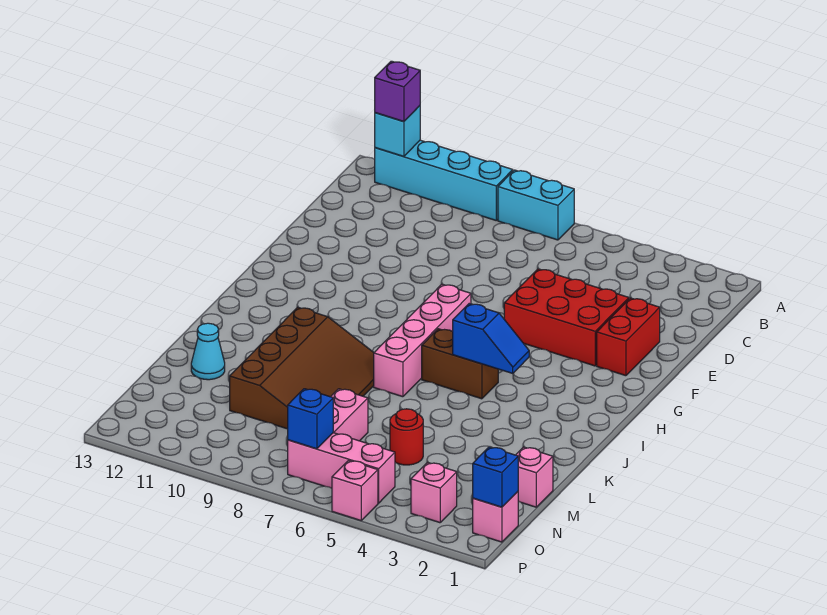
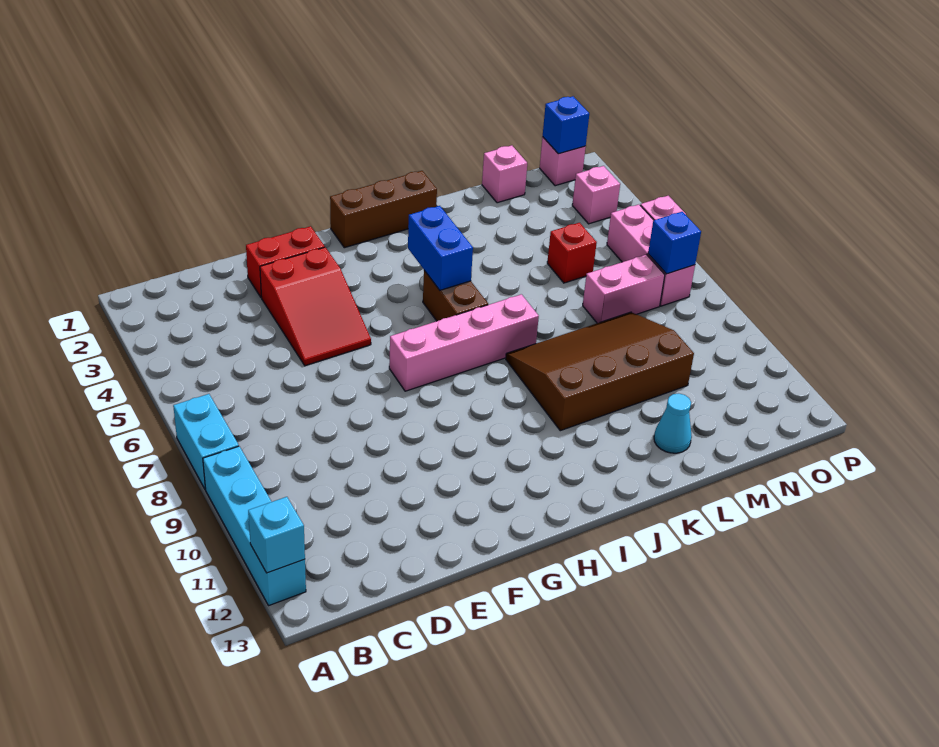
purple 1x1 brick [375,61,420,122] -> none
red 2x3 brick [504,269,629,366] -> red 2x3 slope [260,247,371,366]
none -> brown 1x3 brick [330,171,437,248]
blue 1x2 slope [453,304,529,373] -> blue 1x2 brick [408,206,473,290]
red 1x1 round brick [390,409,423,465] -> red 1x1 brick [547,223,597,283]

